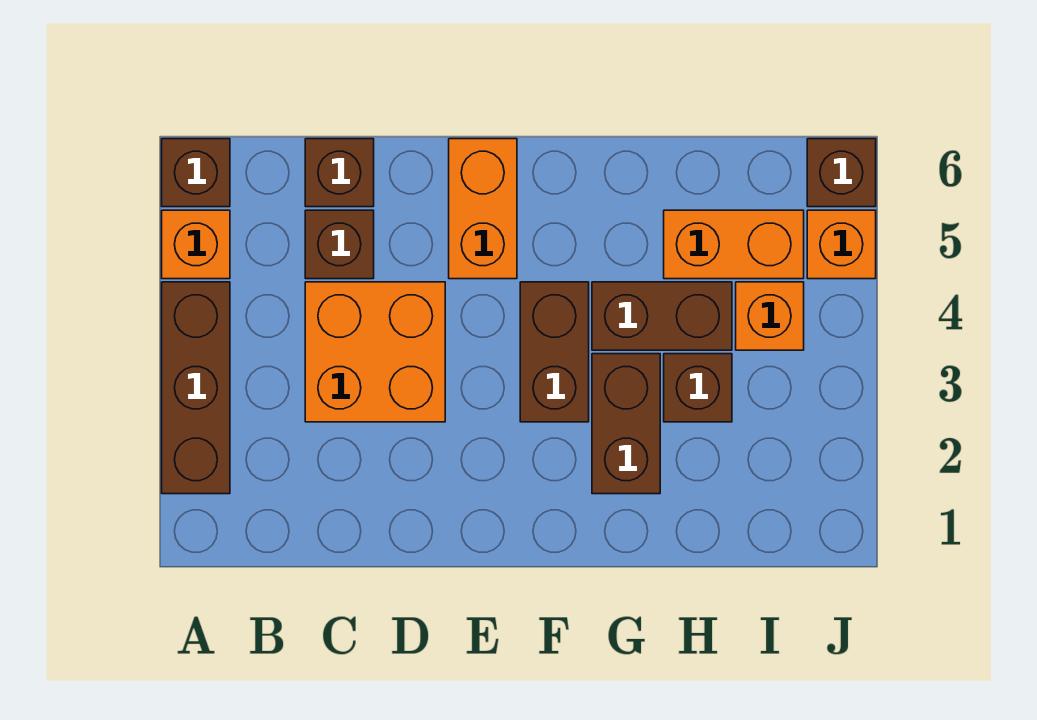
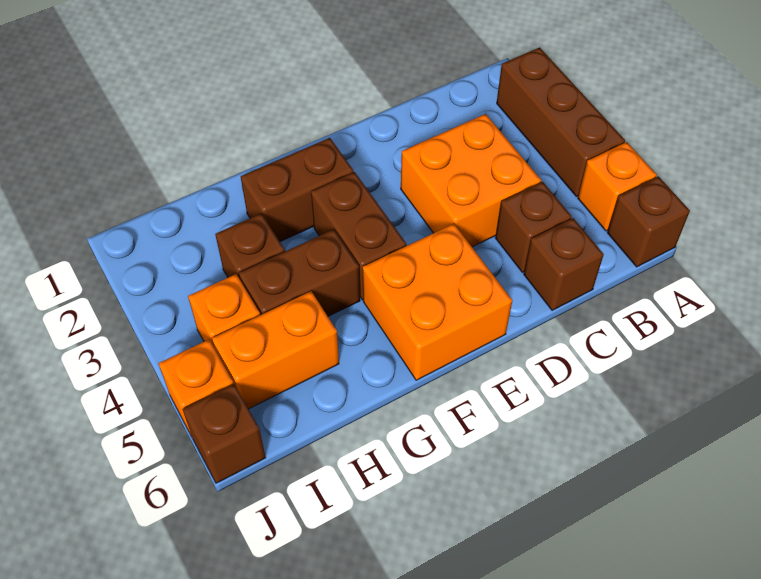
orange 1x2 brick [449,139,517,279] -> orange 2x2 brick [363,224,512,380]
brown 1x2 brick [592,354,660,494] -> brown 1x2 brick turned to [241,138,354,242]

